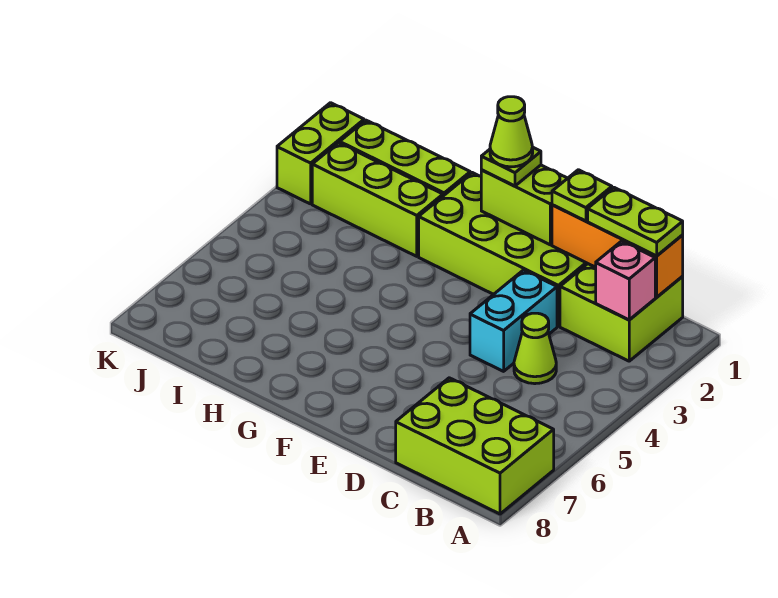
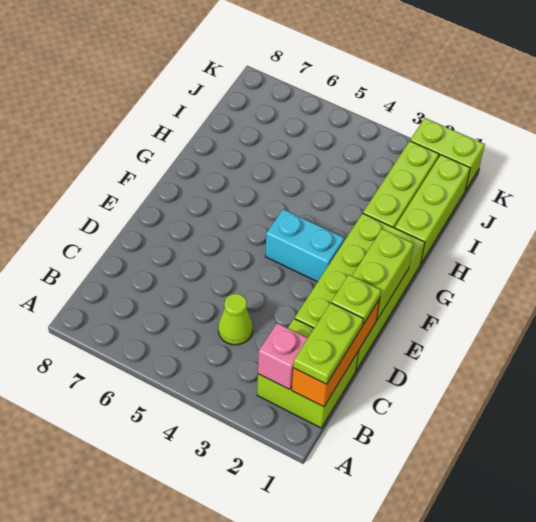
lime 2x3 brick [396,378,554,514] -> none
cyan 1x2 brick [470,270,557,371] -> cyan 1x2 brick moved to [265,209,344,282]
lime 1x1 plate [481,148,541,186] -> none
lime 1x1 cone [490,97,533,167] -> none

